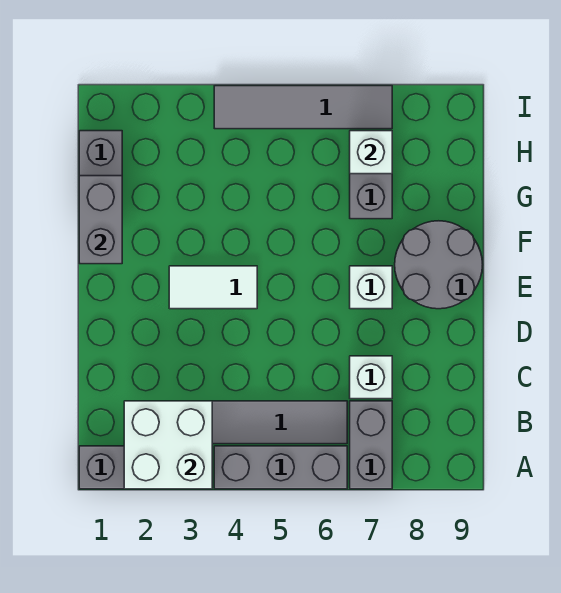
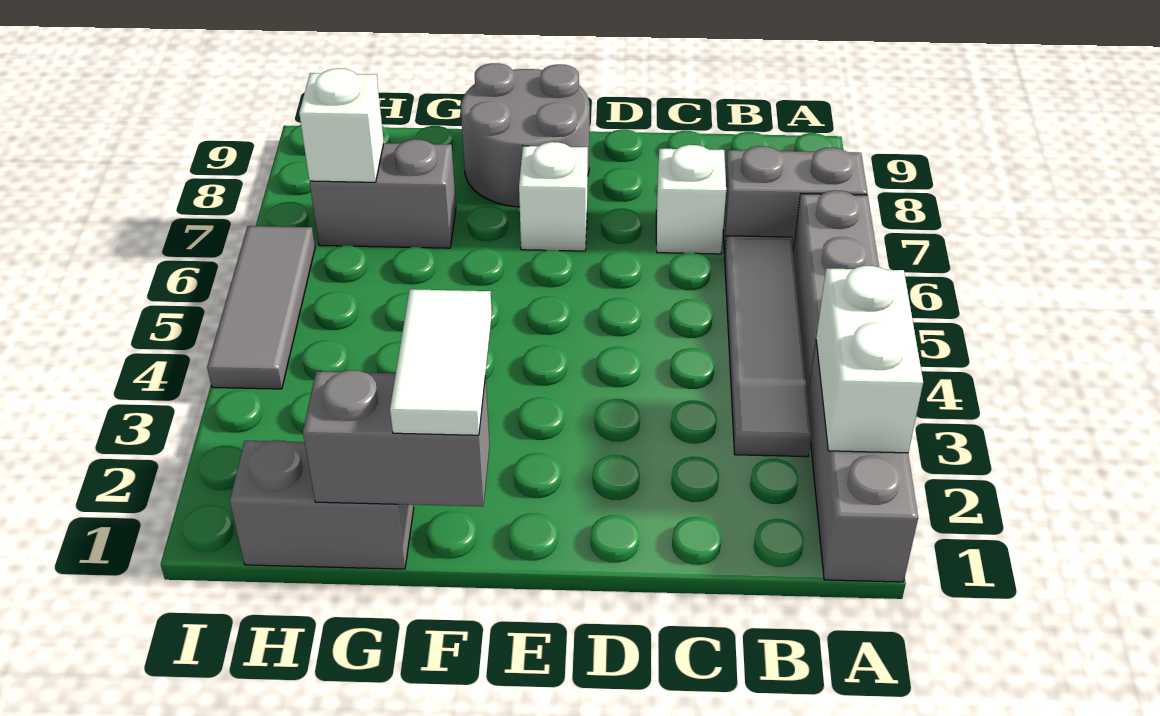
white 2x2 brick [124,401,212,489] -> white 1x2 brick [816,266,923,453]
white 1x2 tile [169,266,257,309] -> white 1x2 tile moved to [390,289,492,435]
grey 1x4 tile [214,86,392,129] -> grey 1x3 tile [207,226,315,389]

